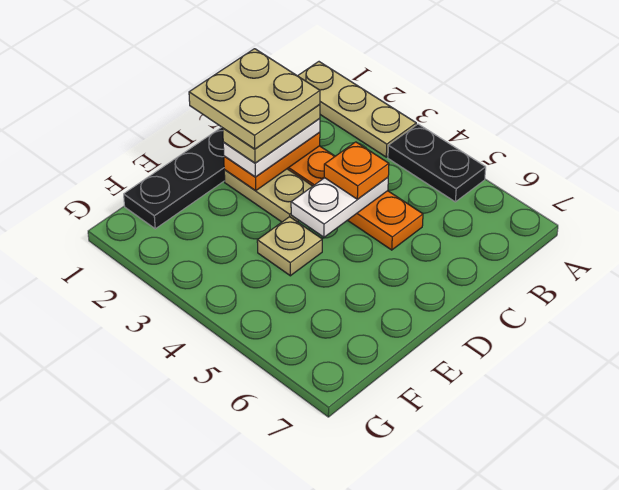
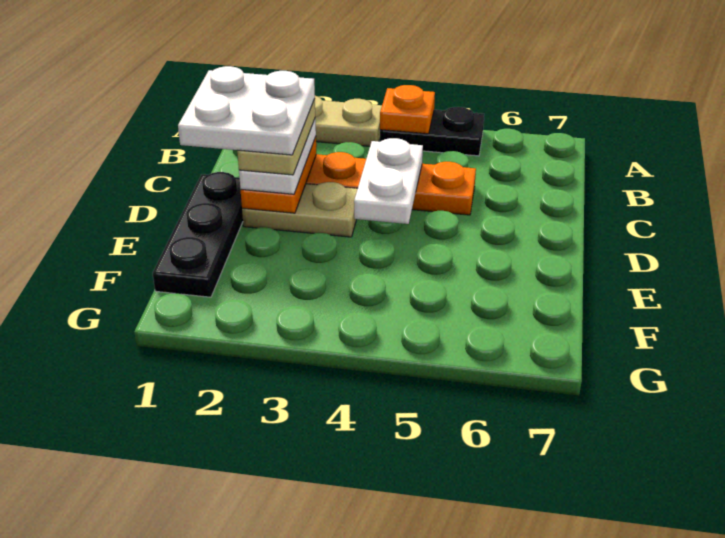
tan 2x2 plate [189,49,320,149] -> white 2x2 plate [178,66,315,155]
orange 1x1 plate [324,142,389,199] -> orange 1x1 plate moved to [380,85,435,134]
tan 1x1 plate [257,217,322,276] -> none

